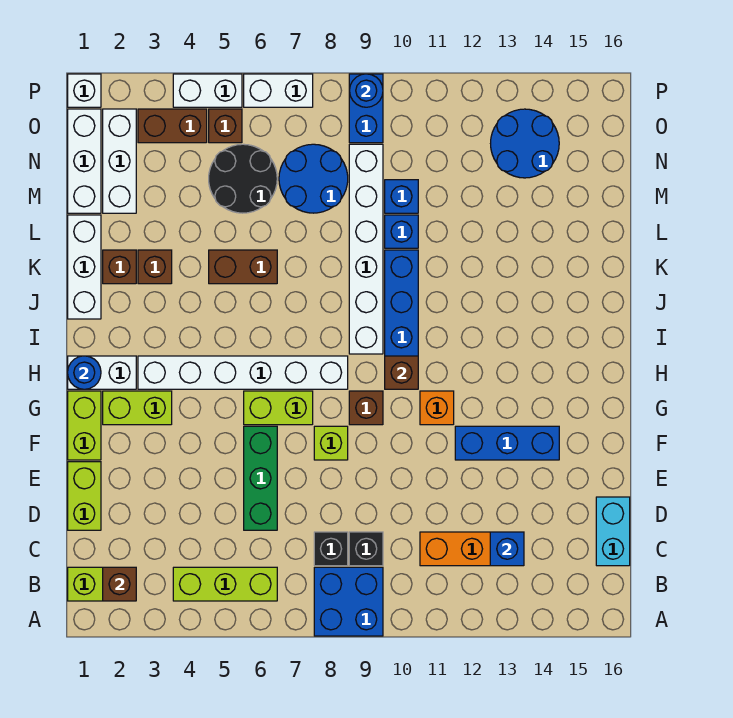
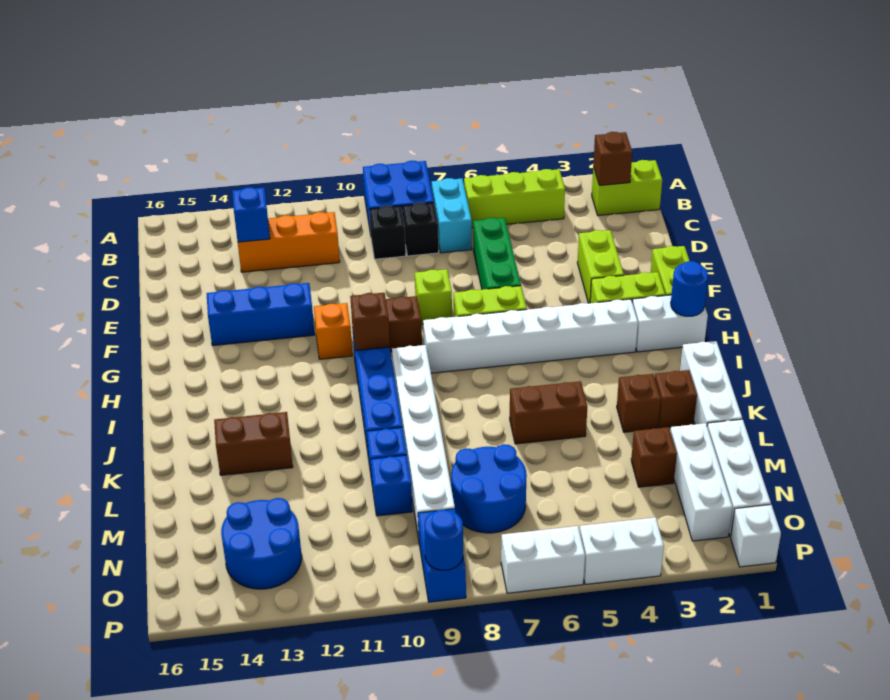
cyan 1x2 brick [596,497,630,566] -> cyan 1x2 brick moved to [432,178,472,253]
lime 1x2 brick [68,462,101,530] -> lime 1x2 brick moved to [577,230,624,303]
black 2x2 round brick [209,144,277,213] -> none
brown 1x2 brick [138,109,207,143] -> brown 1x2 brick moved to [214,412,293,475]
brown 1x1 brick [209,109,242,143] -> brown 1x1 brick moved to [631,427,677,487]

